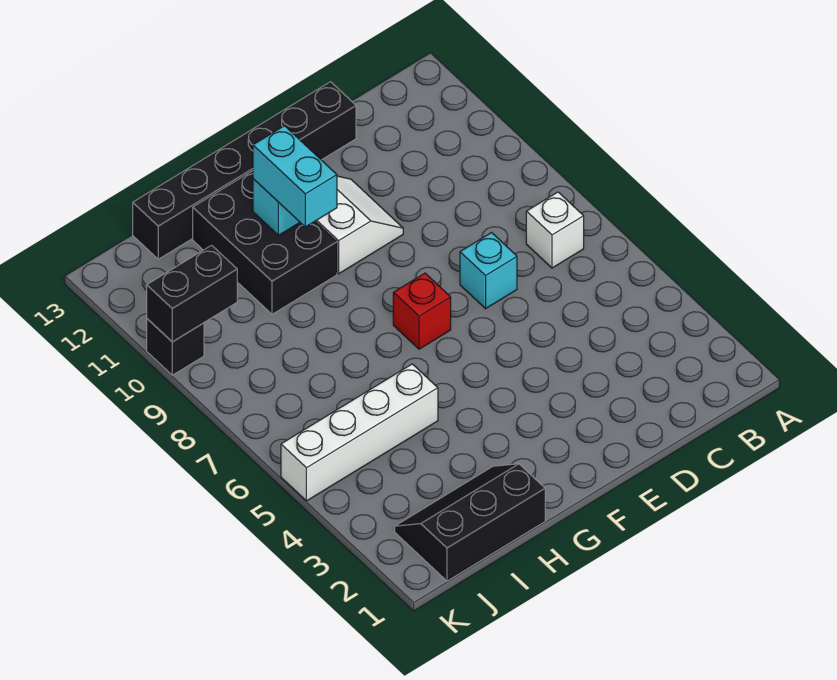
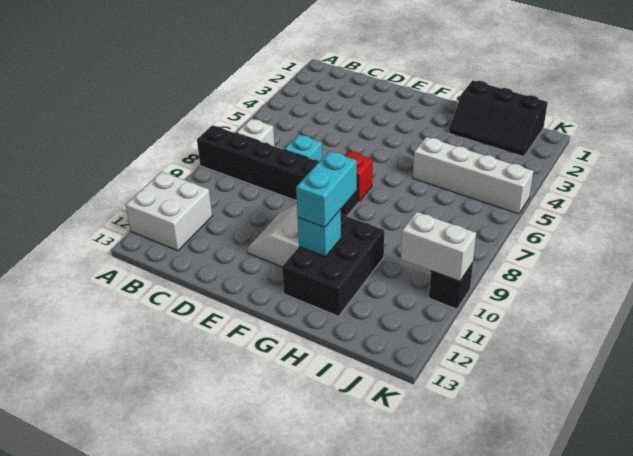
none -> white 2x2 brick [126,172,212,251]
black 1x6 brick [133,82,356,259] -> black 1x6 brick moved to [197,125,359,216]
black 1x2 brick [147,245,237,342] -> white 1x2 brick [401,212,476,281]

